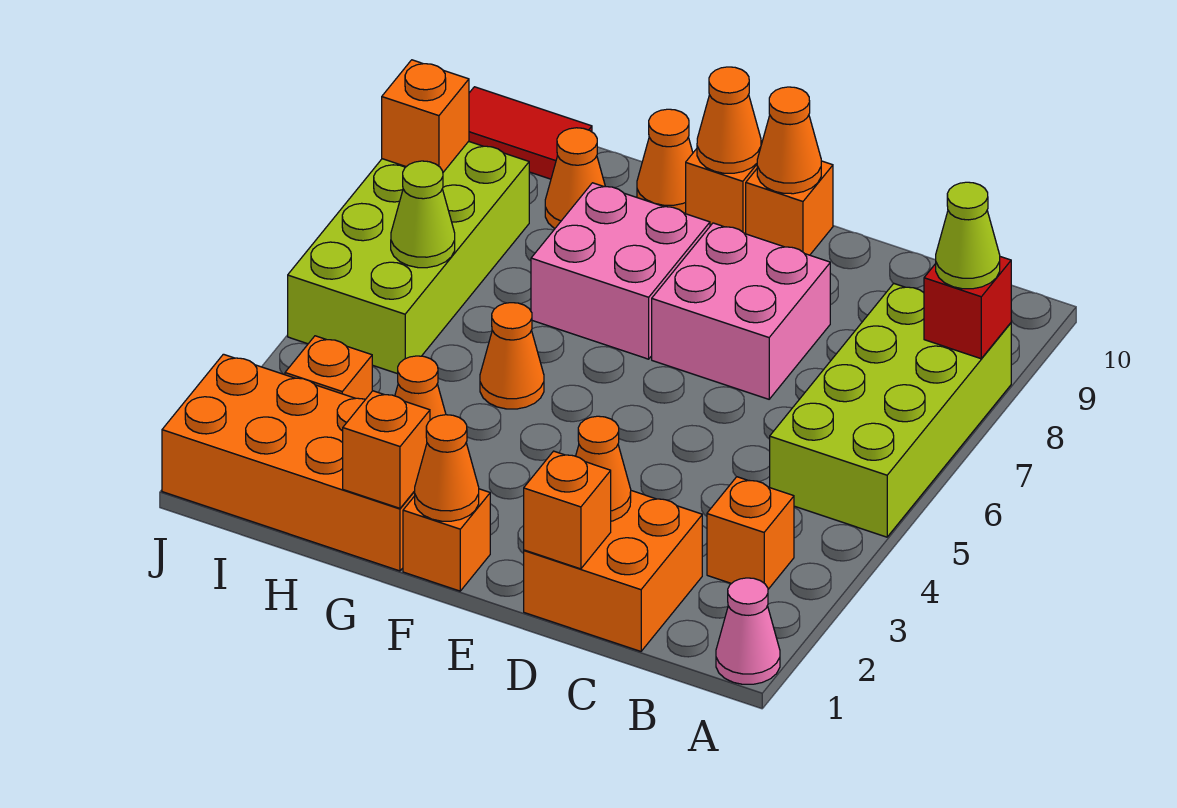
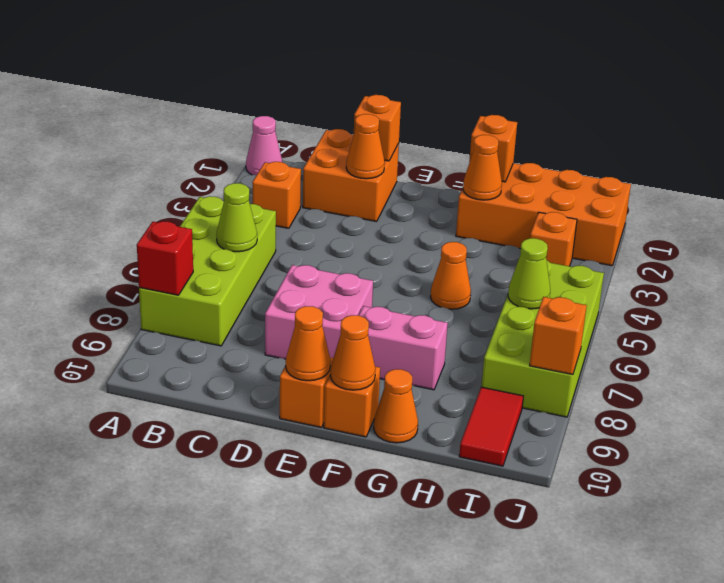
lime 1x1 cone [936,182,1000,289] -> lime 1x1 cone moved to [217,183,257,252]
orange 1x1 brick [403,489,490,591] -> none
orange 1x1 cone [415,415,479,521] -> none
pink 2x2 brick [531,183,710,359] -> pink 1x2 brick [359,306,448,390]
orange 1x1 cone [545,128,605,228] -> none
red 1x2 tile [469,87,592,179] -> red 1x2 tile turned to [459,387,523,466]

